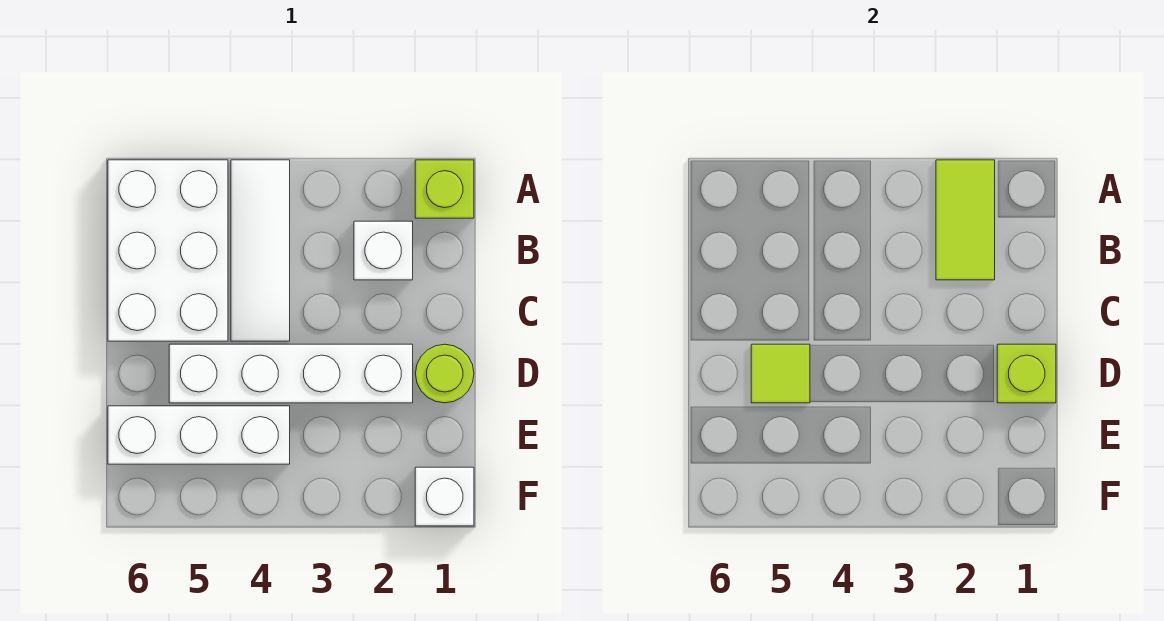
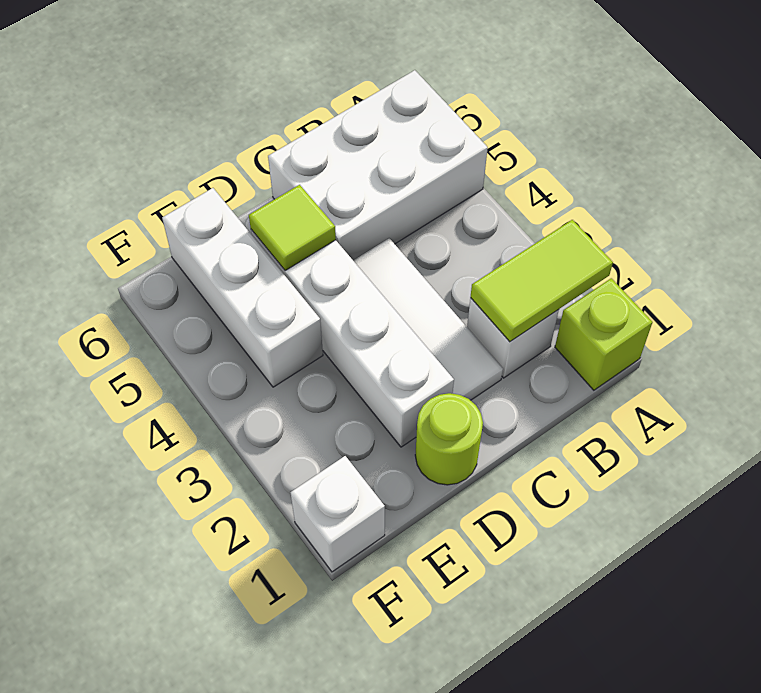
white 1x3 tile [231,160,290,341] -> white 1x3 tile turned to [353,238,503,400]
lime 1x1 brick [997,344,1056,403] -> none

